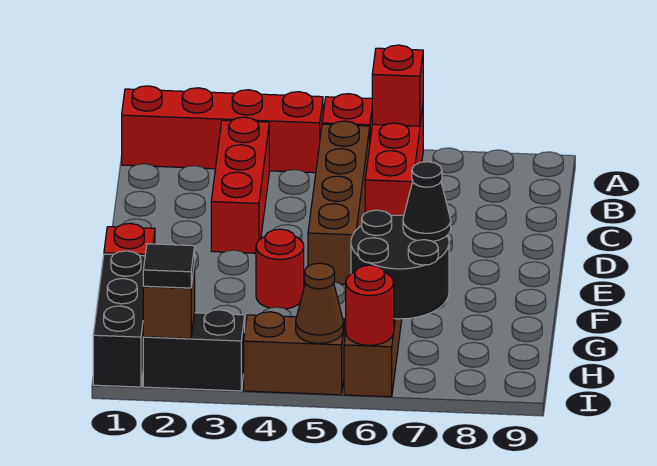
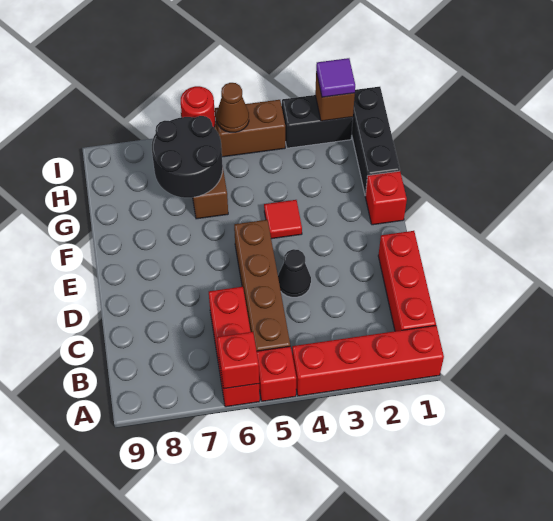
red 1x3 brick [211,117,269,253] -> red 1x3 brick moved to [378,231,436,331]
red 1x1 round brick [256,229,304,309] -> red 1x1 tile [264,200,302,239]
black 1x1 cone [403,162,451,241] -> black 1x1 cone moved to [278,249,311,297]
black 1x1 tile [143,244,195,288] -> purple 1x1 tile [316,58,355,97]

